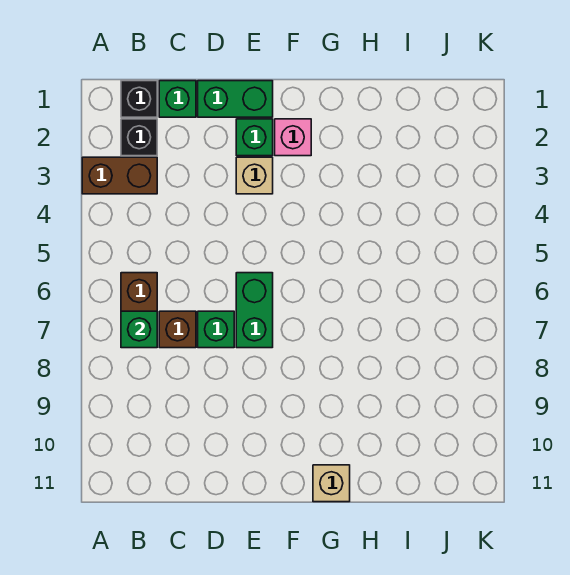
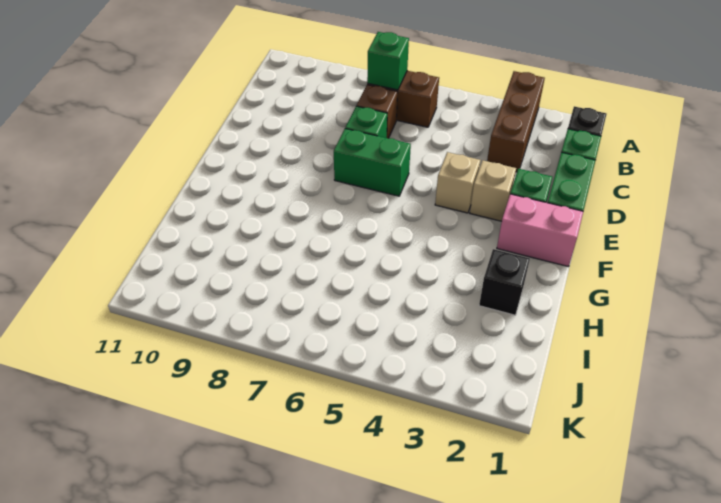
brown 1x2 brick [82,157,157,194] -> brown 1x3 brick [487,71,545,172]
black 1x1 brick [121,119,157,156] -> black 1x1 brick moved to [479,249,530,315]
pink 1x1 brick [275,119,311,156] -> pink 1x2 brick [497,194,583,267]
tan 1x1 brick [313,465,350,502] -> tan 1x1 brick moved to [435,152,480,213]

